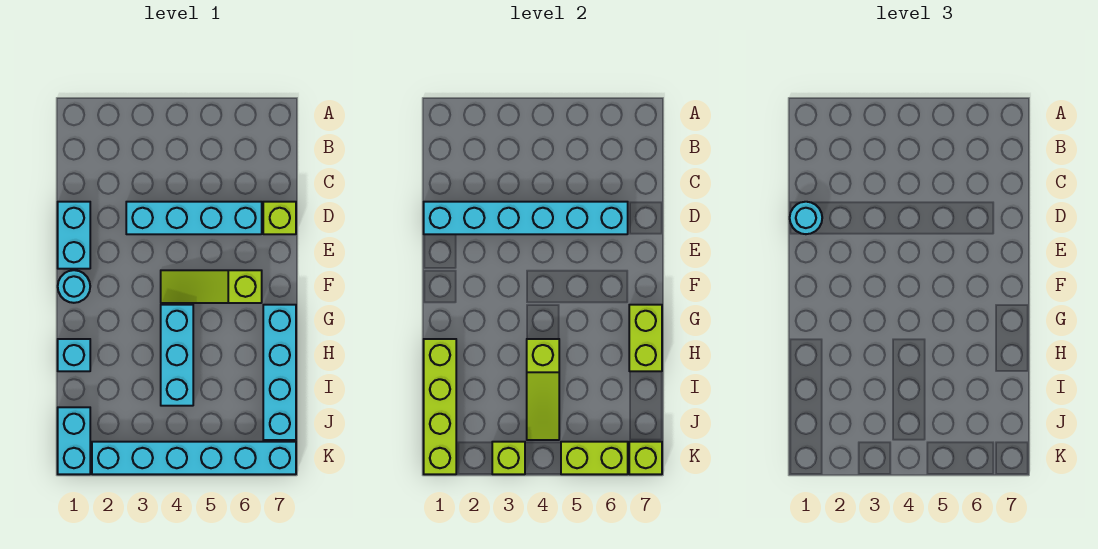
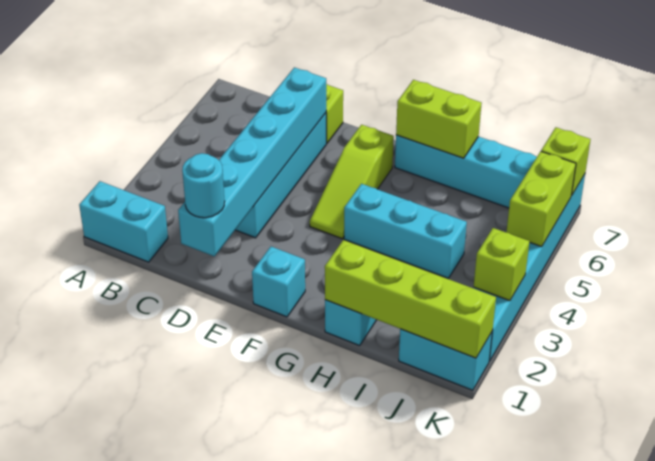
cyan 1x2 brick [58,202,90,269] -> cyan 1x2 brick moved to [79,181,168,262]
cyan 1x1 round brick [58,270,90,303] -> cyan 1x1 brick [252,247,305,317]
lime 1x3 slope [527,339,559,440] -> none

